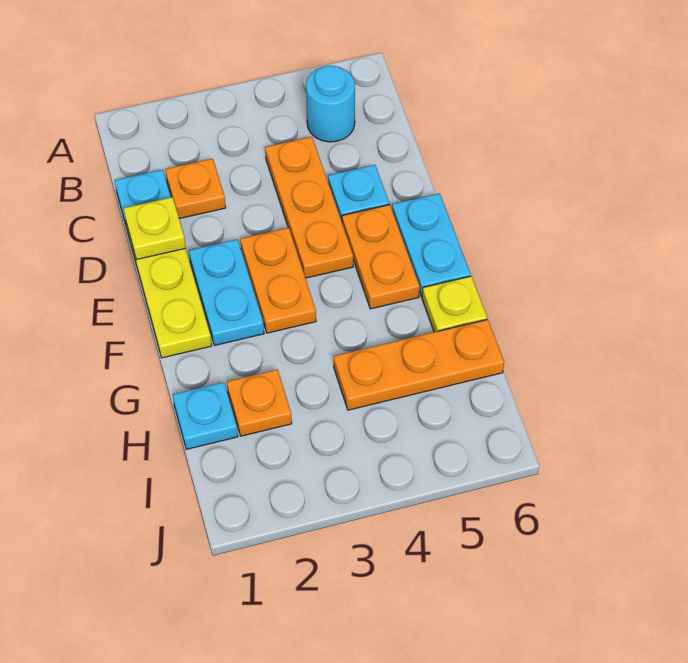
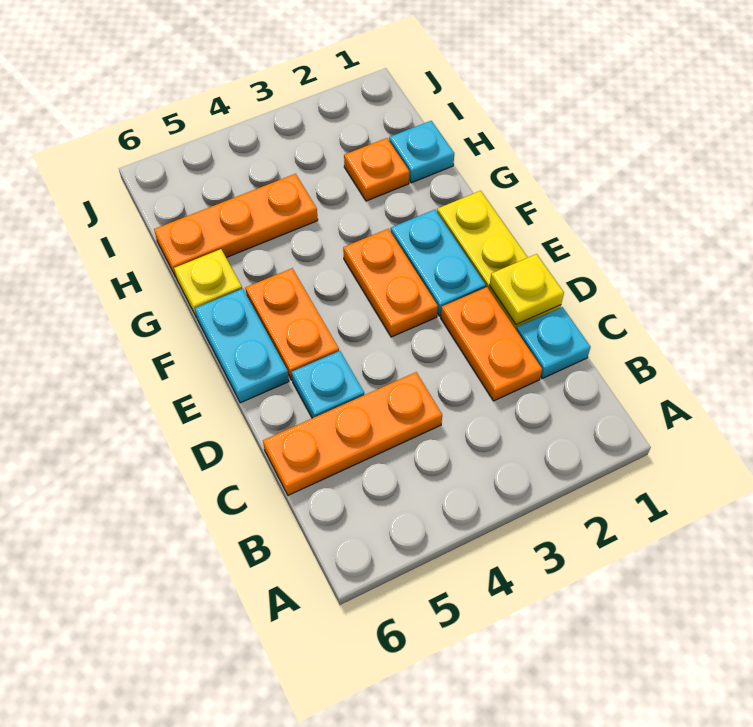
cyan 1x1 round brick [306,66,355,142] -> none
orange 1x1 plate [165,158,226,219] -> orange 1x2 plate [441,287,542,401]
orange 1x3 plate [265,137,353,278] -> orange 1x3 plate turned to [263,372,442,495]

